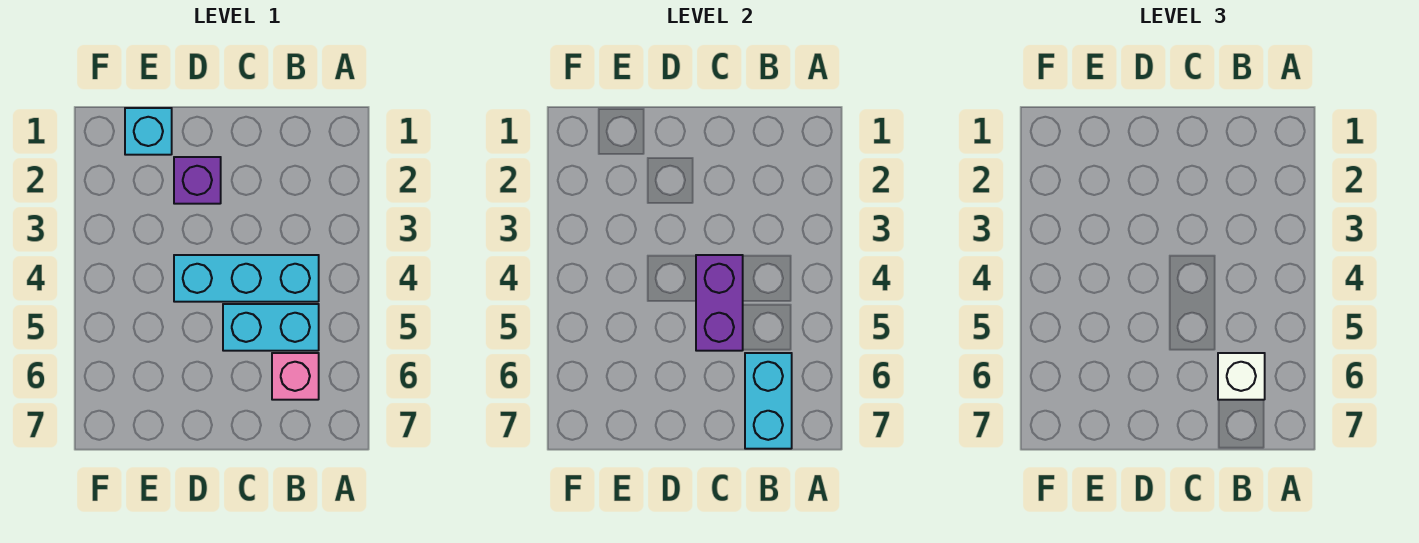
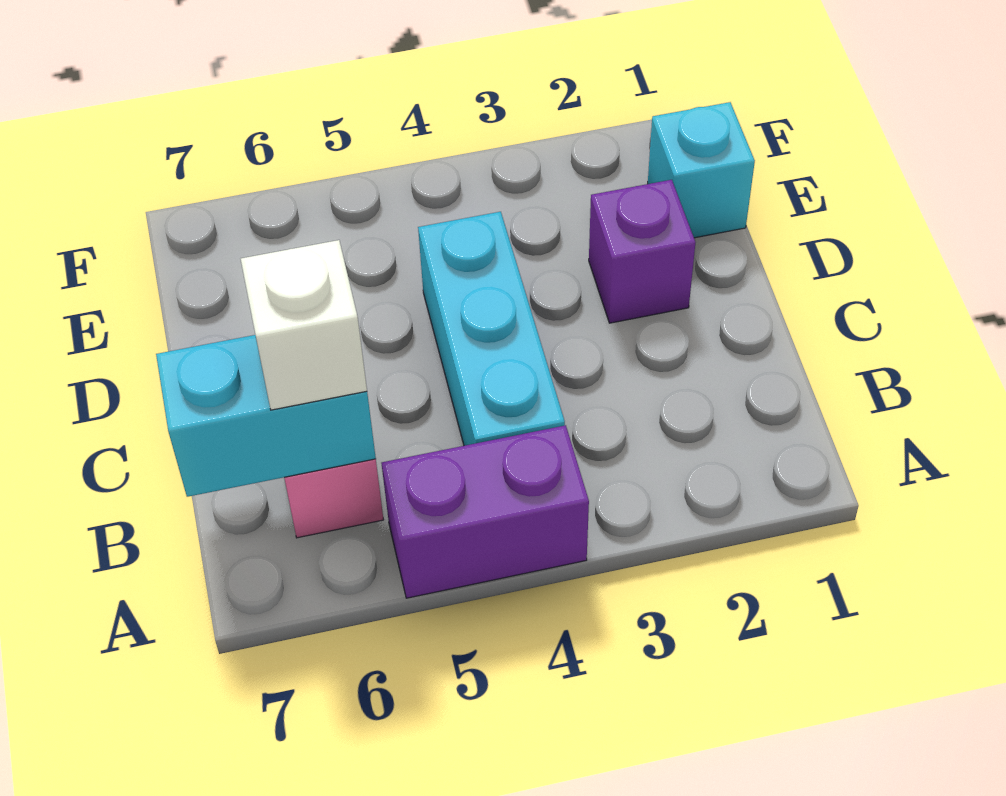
cyan 1x2 brick [223,304,319,351] -> none
purple 1x2 brick [696,255,743,351] -> purple 1x2 brick moved to [382,425,589,598]

